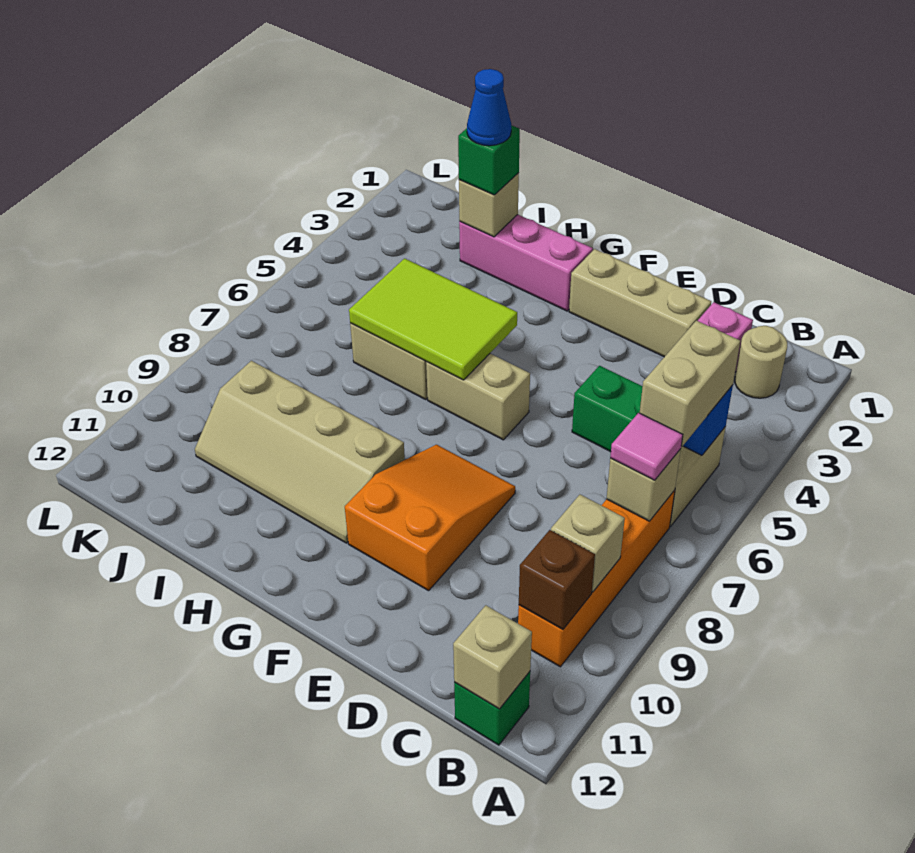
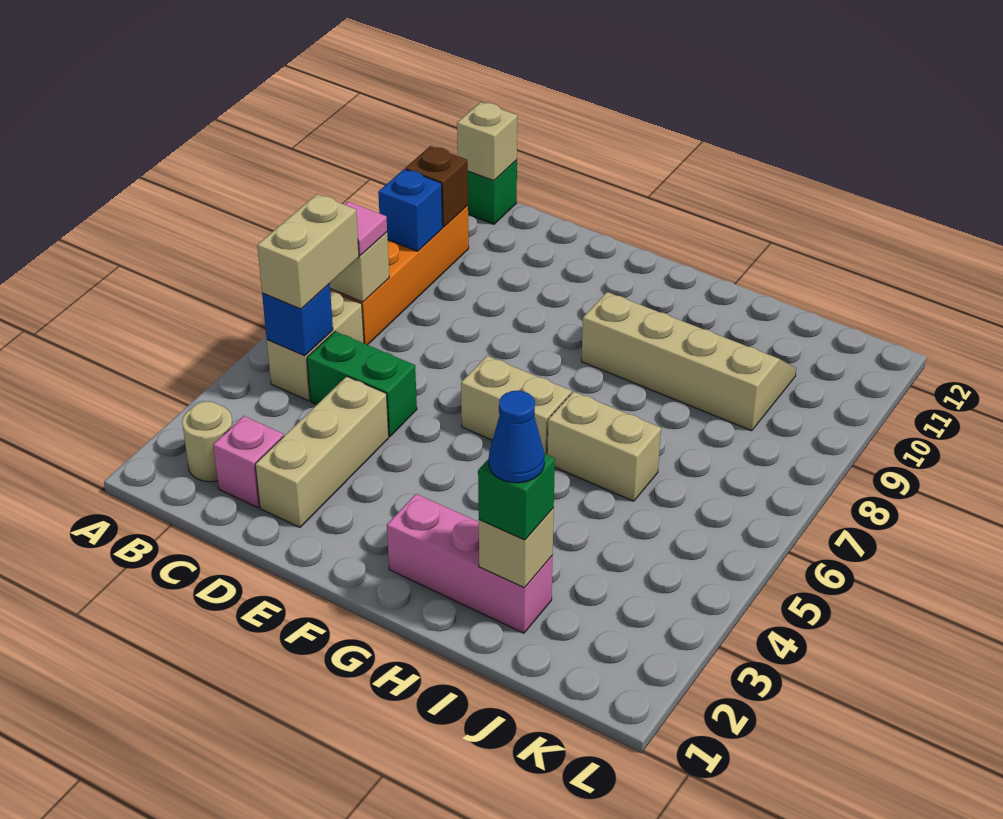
tan 1x1 brick [551,495,625,592] -> blue 1x1 brick [378,169,443,251]
tan 1x3 brick [569,249,711,357] -> tan 1x3 brick turned to [255,376,389,527]
orange 2x3 slope [345,445,515,591] -> none
lime 2x3 tile [349,258,517,380] -> none

